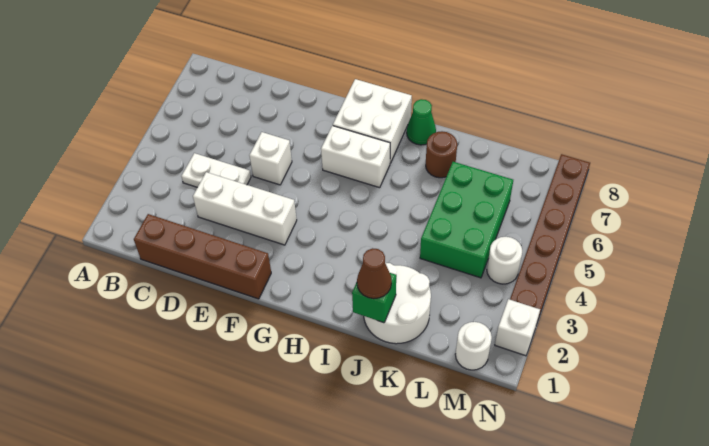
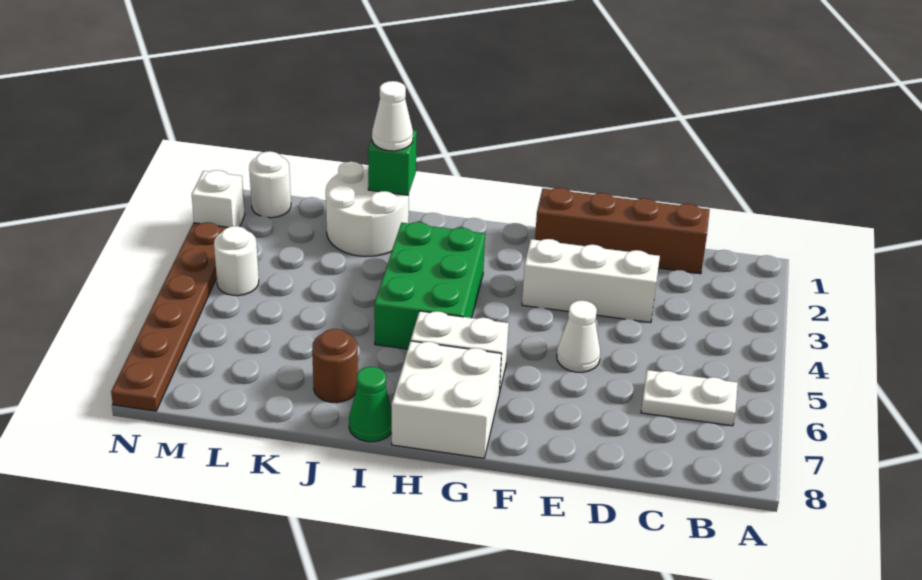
white 1x2 plate [181,153,251,187] -> white 1x2 plate moved to [641,370,738,426]
white 1x1 brick [249,132,292,185] -> white 1x1 cone [557,300,600,372]
brown 1x1 cone [357,248,392,299] -> white 1x1 cone [372,81,413,151]
green 2x3 brick [420,162,513,278] -> green 2x3 brick moved to [374,222,485,349]

